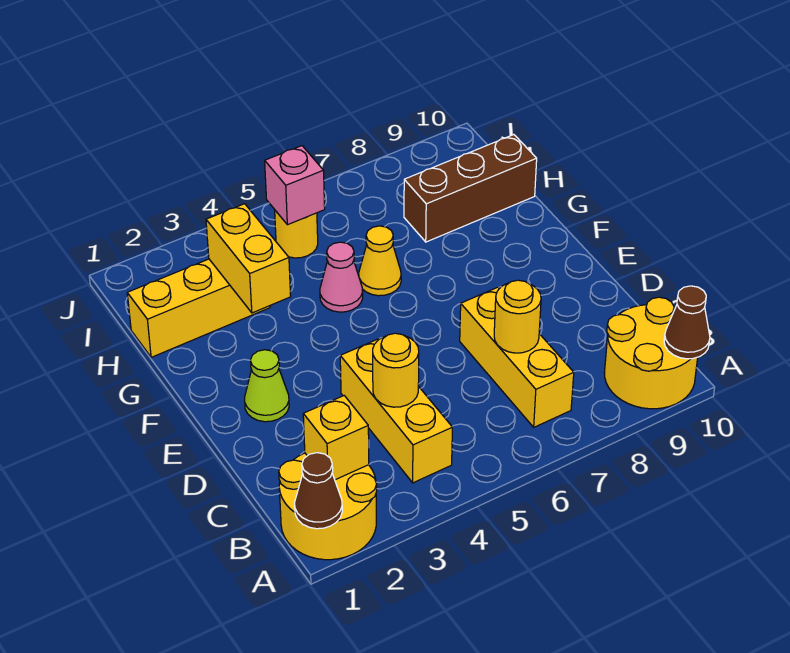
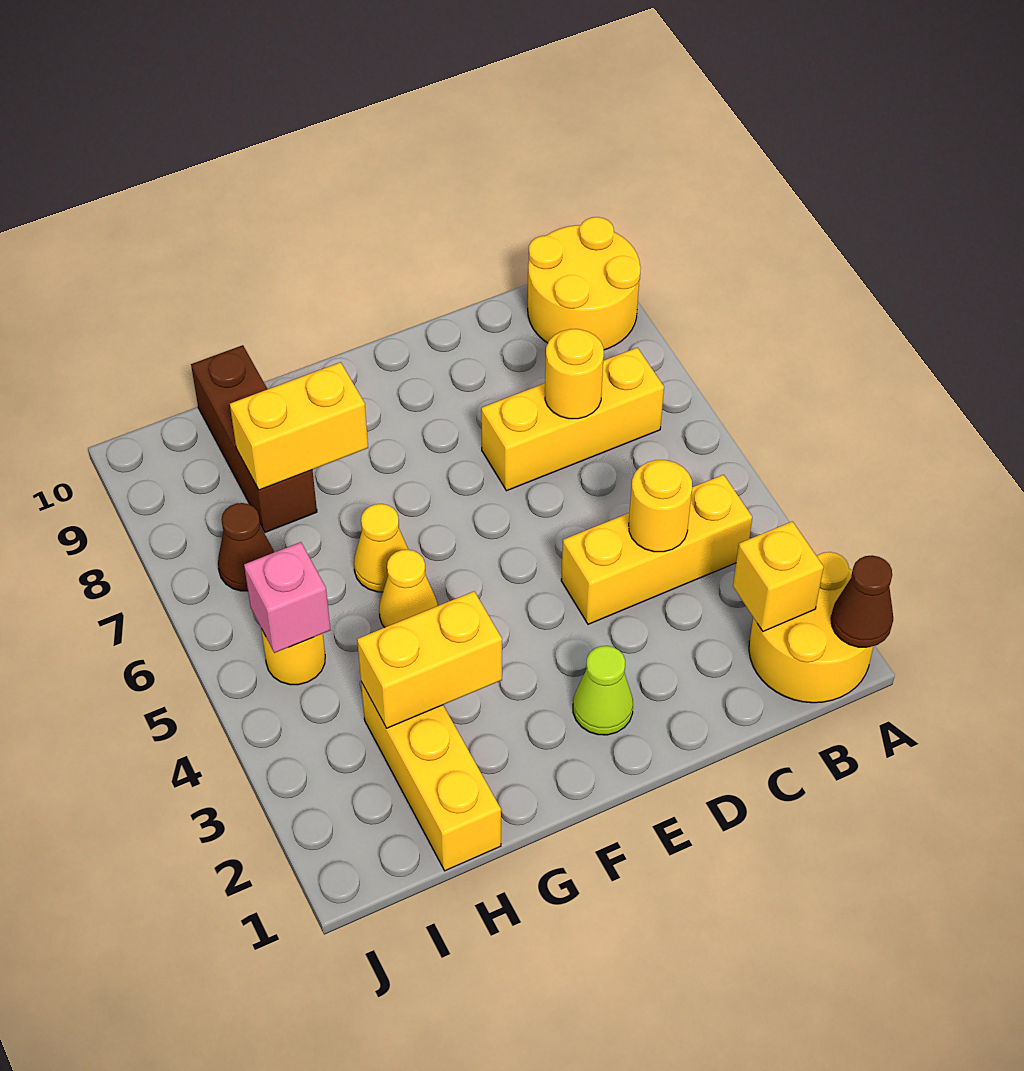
brown 1x1 cone [664,286,710,359] -> brown 1x1 cone moved to [218,503,274,591]
pink 1x1 cone [320,242,363,312] -> yellow 1x1 cone [379,550,438,627]
none -> yellow 1x2 brick [230,362,368,490]

